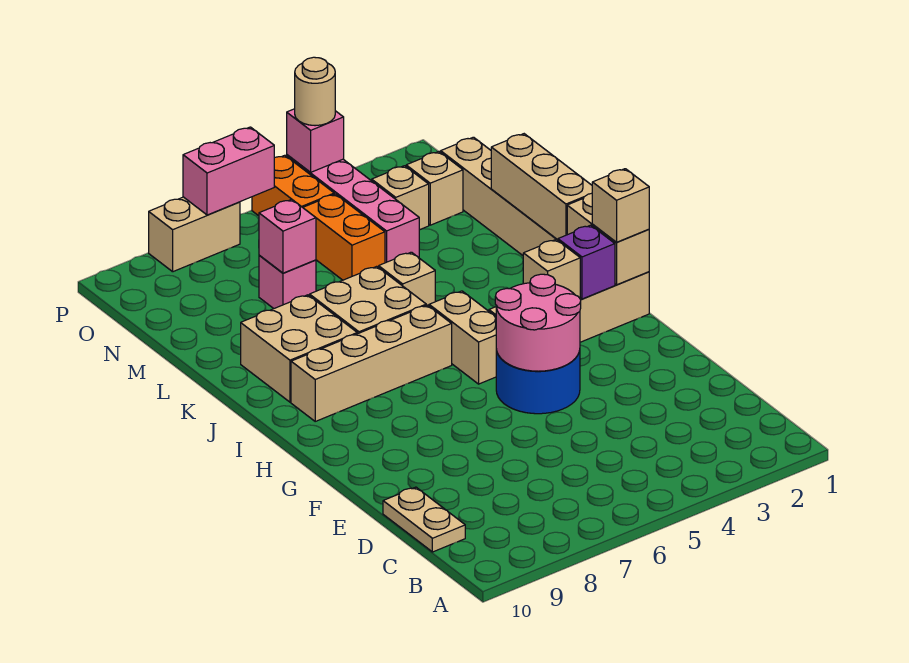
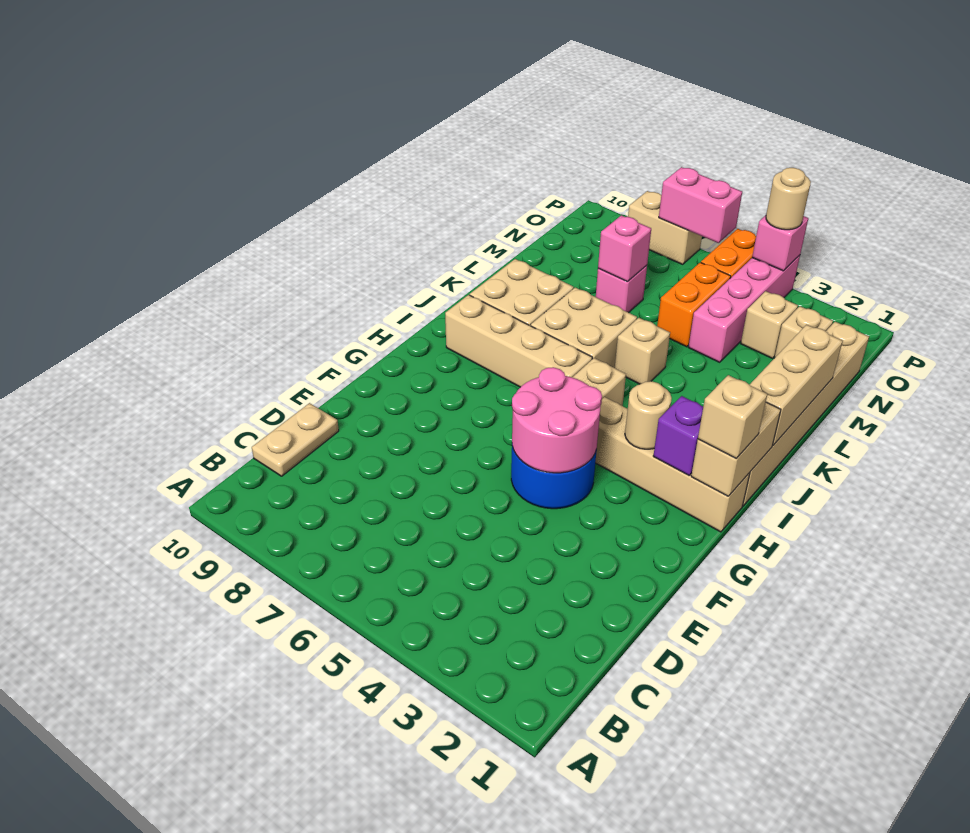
tan 1x1 brick [523,239,580,298] -> tan 1x1 round brick [625,381,672,449]

